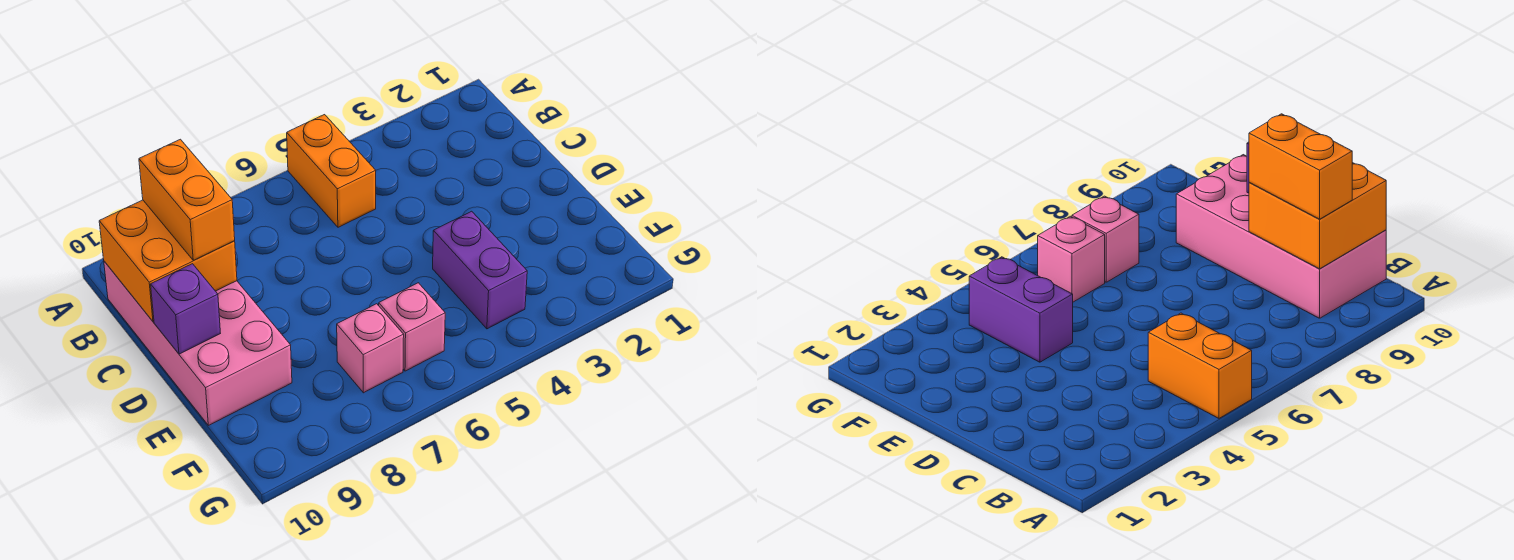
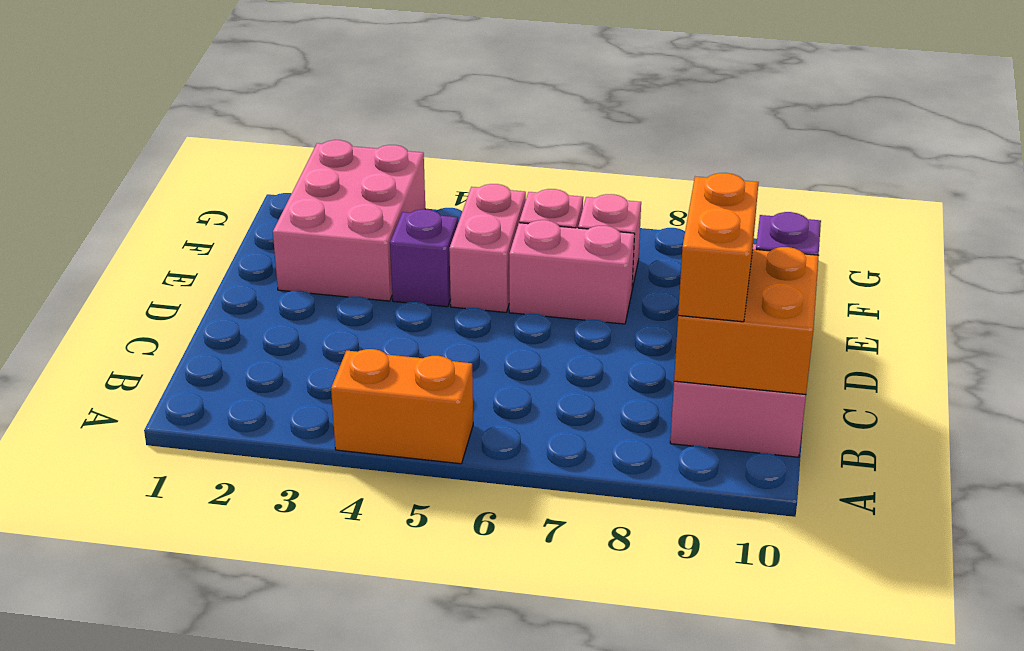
orange 1x2 brick [287,115,376,227] -> orange 1x2 brick turned to [331,349,473,464]
none -> pink 2x3 brick [273,140,425,301]
purple 1x2 brick [433,211,527,329] -> purple 1x1 brick [390,209,458,307]
none -> pink 1x2 brick [449,184,526,312]
none -> pink 1x2 brick [509,220,635,324]

